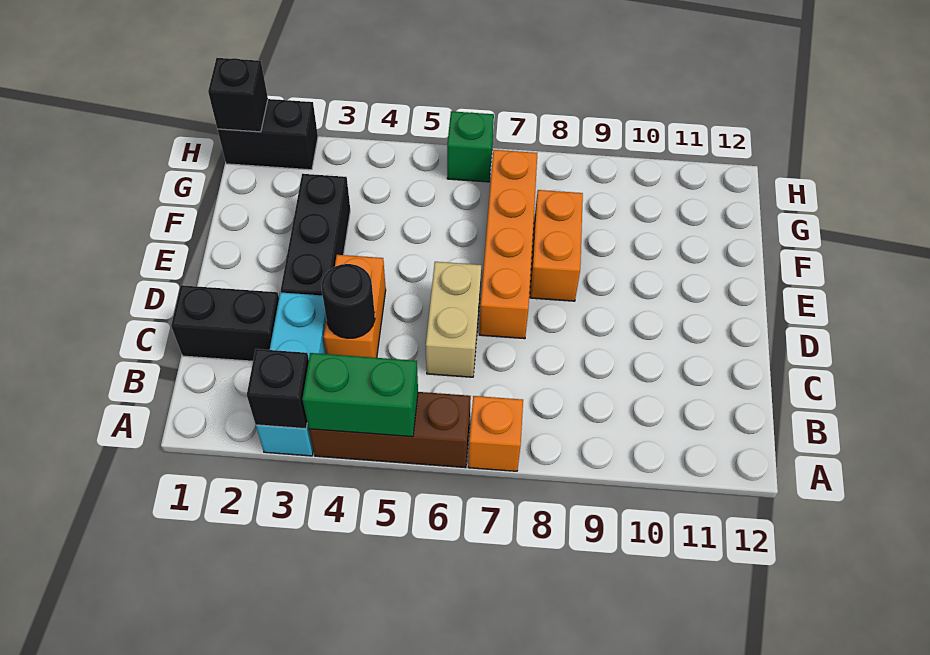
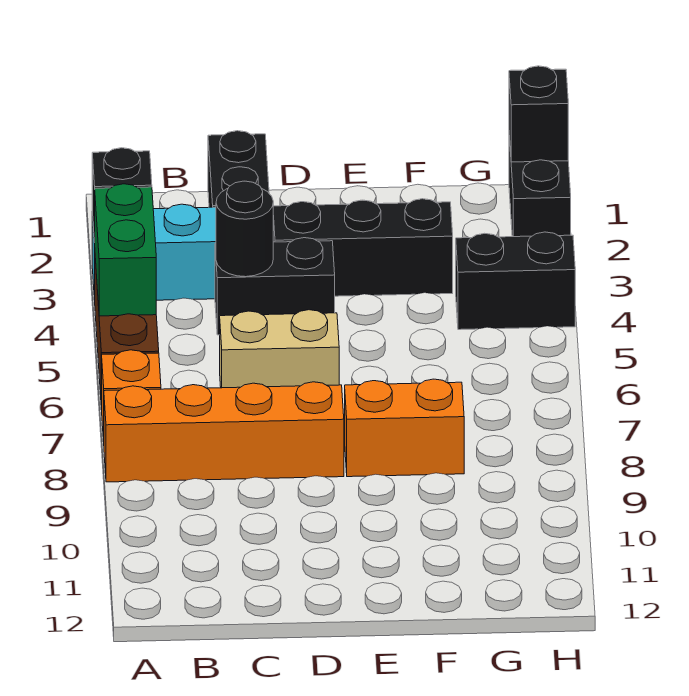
orange 1x2 brick [324,255,386,358] -> black 1x2 brick [215,238,335,335]
orange 1x4 brick [479,150,537,339] -> orange 1x4 brick moved to [104,382,344,482]
none -> black 1x2 brick [456,232,575,330]
green 1x1 brick [447,111,494,182] -> none

